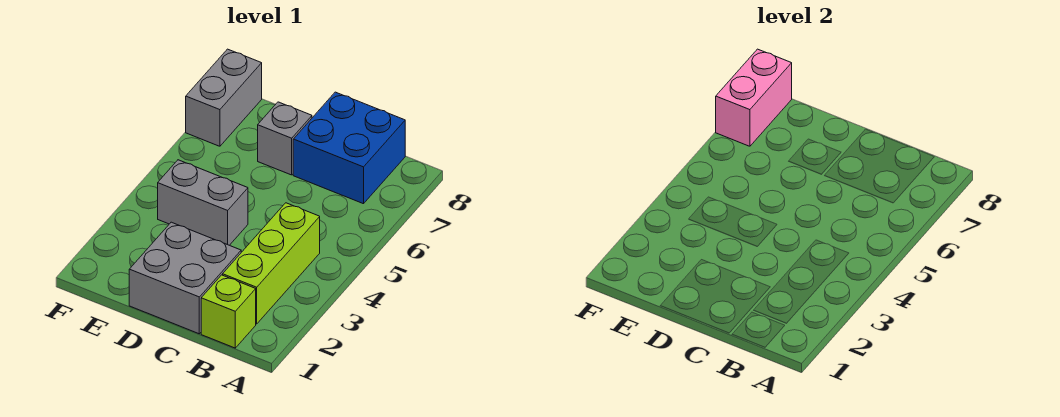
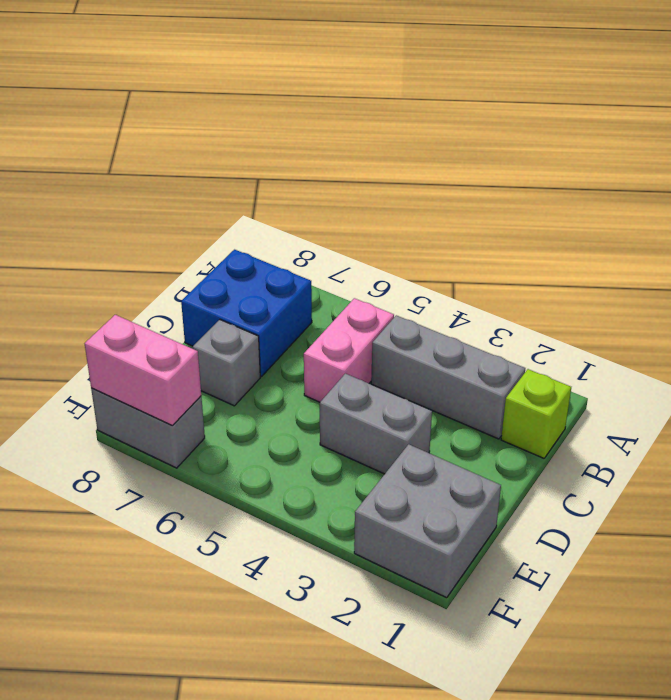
lime 1x3 brick [223,203,320,324] -> grey 1x3 brick [371,315,525,439]
none -> pink 1x2 brick [304,298,394,402]
grey 2x2 brick [129,222,241,334] -> grey 2x2 brick moved to [354,444,501,598]
grey 1x2 brick [158,160,248,245] -> grey 1x2 brick turned to [320,374,432,474]

